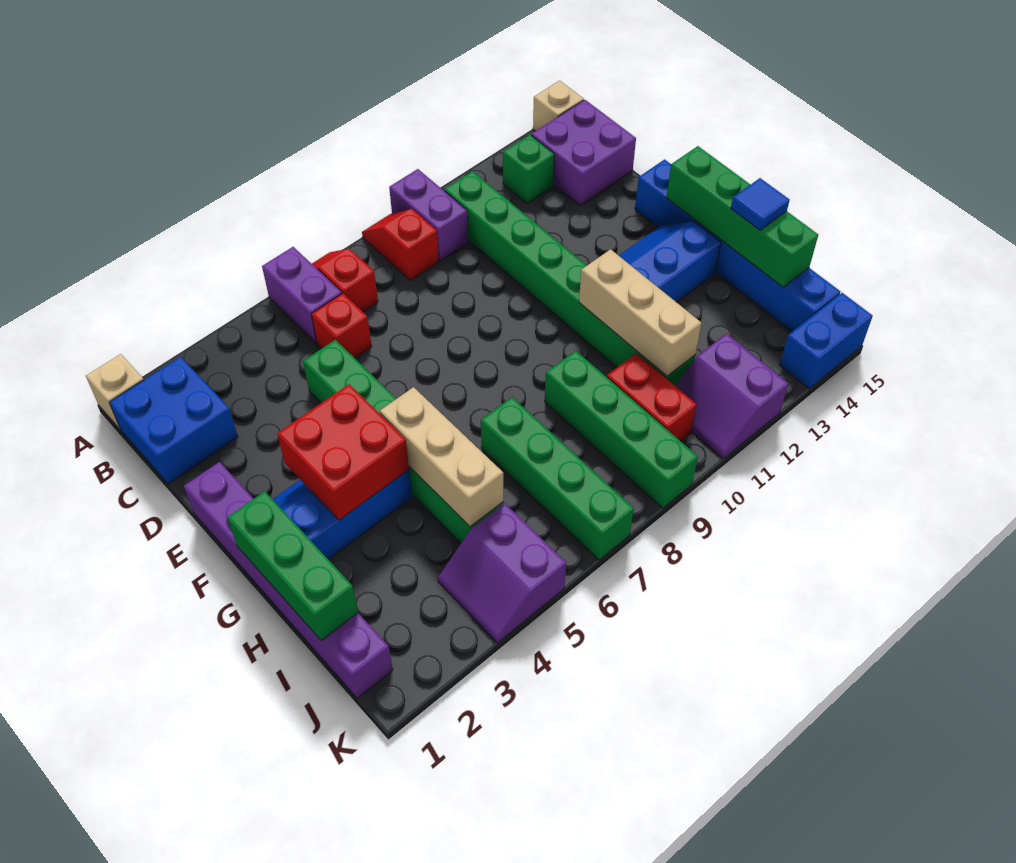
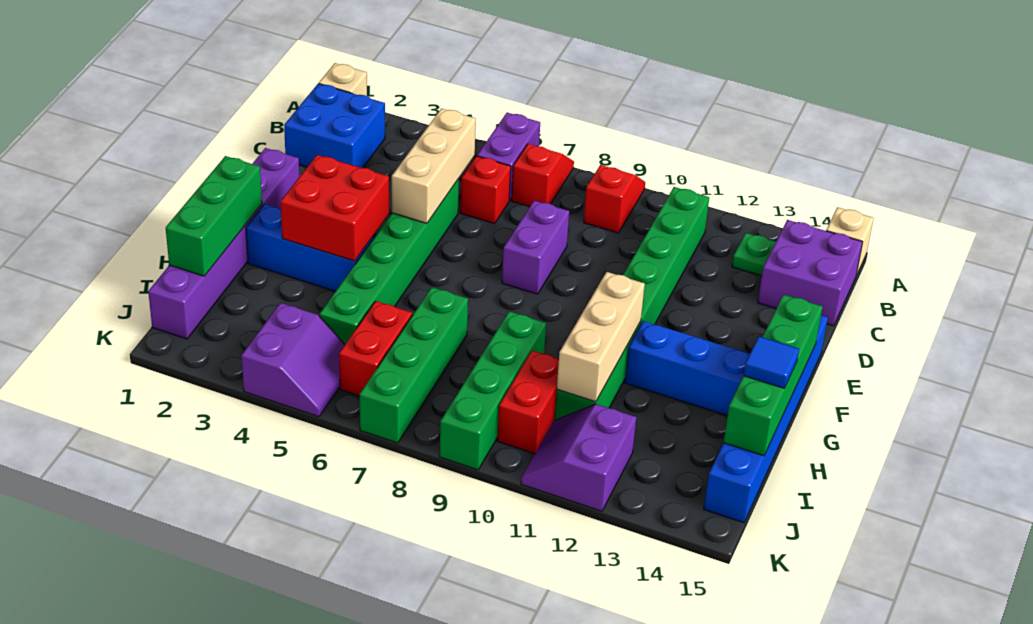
purple 1x2 brick [389,169,468,260] -> purple 1x2 brick moved to [502,201,569,294]
green 1x1 brick [503,135,554,203] -> green 1x1 plate [732,233,776,276]
tan 1x3 brick [380,387,503,527] -> tan 1x3 brick moved to [392,108,476,223]
none -> red 1x2 brick [339,301,412,396]
purple 2x2 slope [438,503,566,643] -> purple 2x2 slope turned to [241,303,345,417]
blue 1x2 brick [780,293,873,389] -> none

